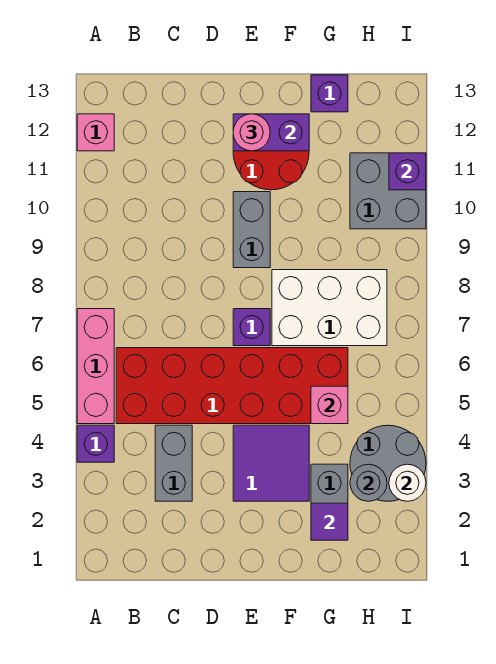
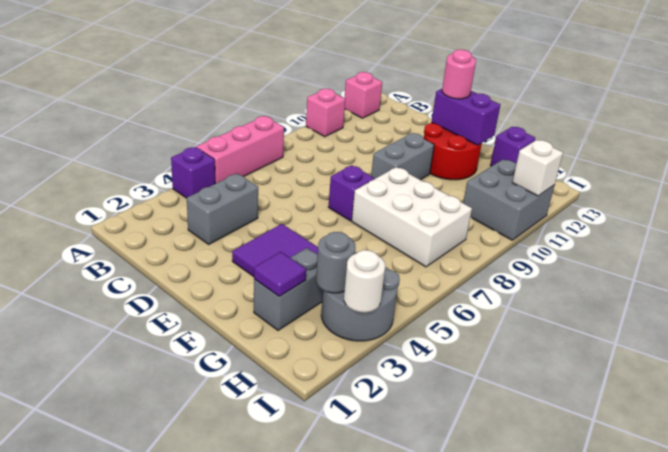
red 2x6 brick [116,348,348,424] -> none
pink 1x1 brick [311,386,348,424] -> pink 1x1 brick moved to [306,89,345,137]
purple 1x1 brick [389,153,426,190] -> white 1x1 brick [512,140,563,196]

